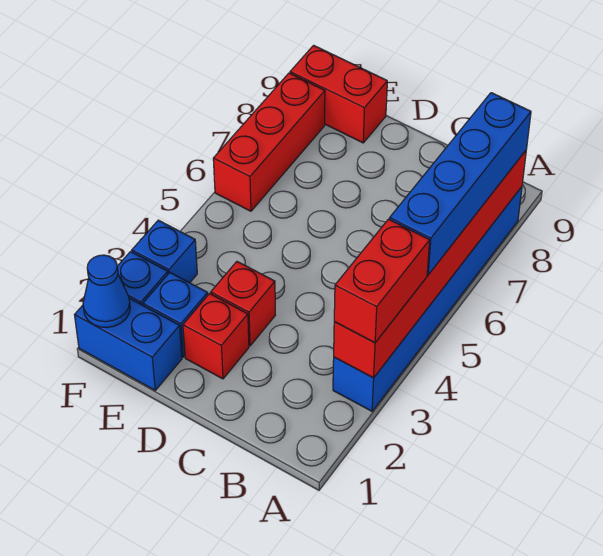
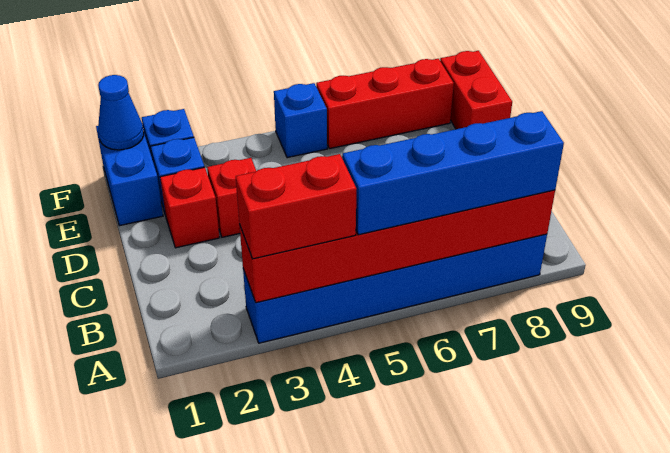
blue 1x1 brick [132,220,197,283] -> blue 1x1 brick moved to [274,83,327,158]

